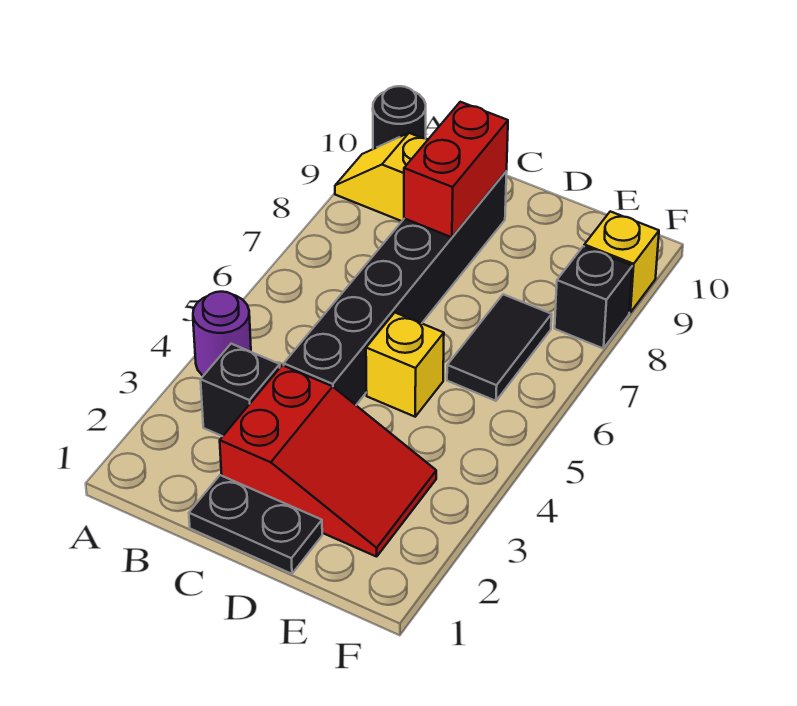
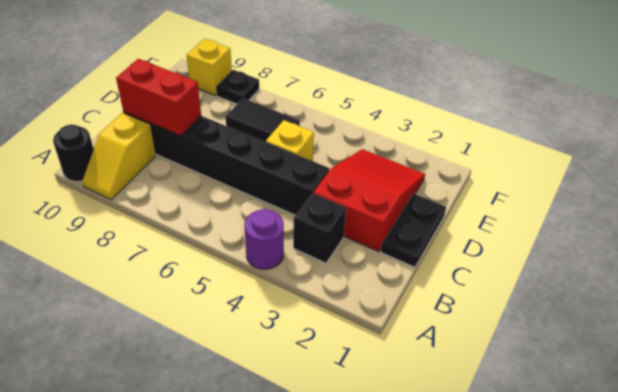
black 1x1 brick [555,246,632,349] -> black 1x1 plate [216,70,259,104]

